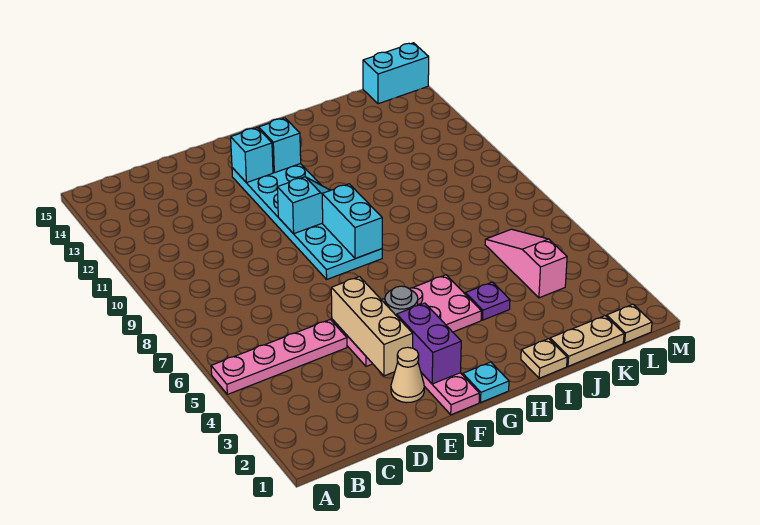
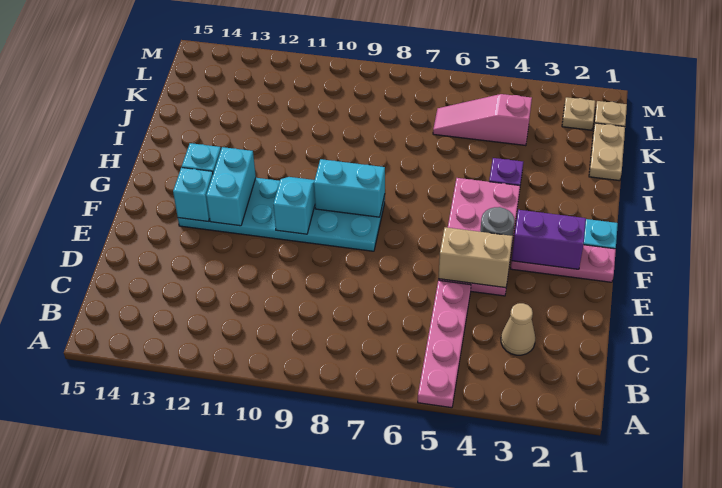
tan 1x1 cone [391,347,424,403] -> tan 1x1 cone moved to [501,303,535,355]
tan 1x3 brick [331,277,413,376] -> tan 1x2 brick [438,227,513,288]
tan 1x1 plate [521,339,567,378] -> tan 1x1 plate moved to [562,97,595,130]
cyan 1x2 brick [363,43,429,104] -> cyan 1x2 brick moved to [206,147,256,226]

